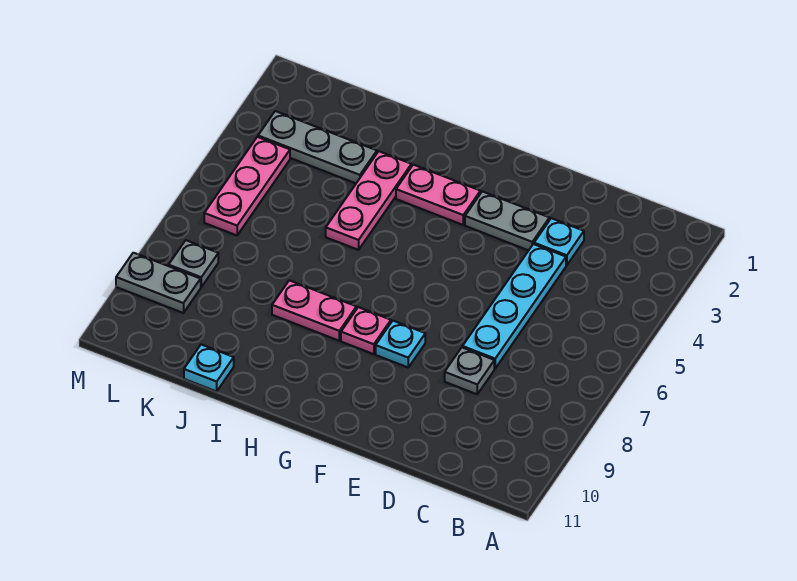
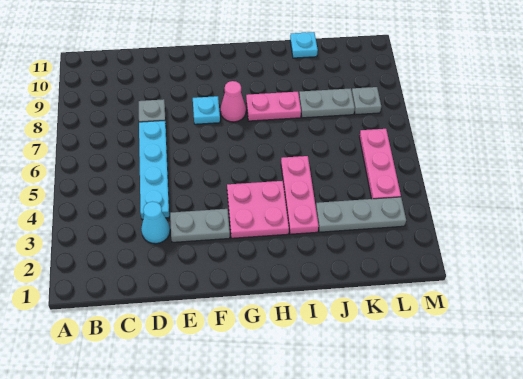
cyan 1x1 plate [534,218,584,265] -> cyan 1x1 cone [141,201,170,244]
pink 1x2 plate [396,165,480,225] -> pink 2x2 plate [227,181,289,238]
pink 1x1 plate [341,307,391,354] -> pink 1x1 cone [220,81,246,122]
grey 1x2 plate [116,253,201,313] -> grey 1x2 plate moved to [299,88,355,118]

